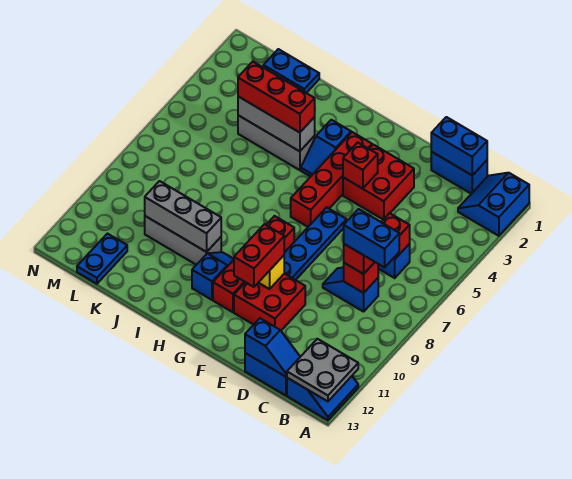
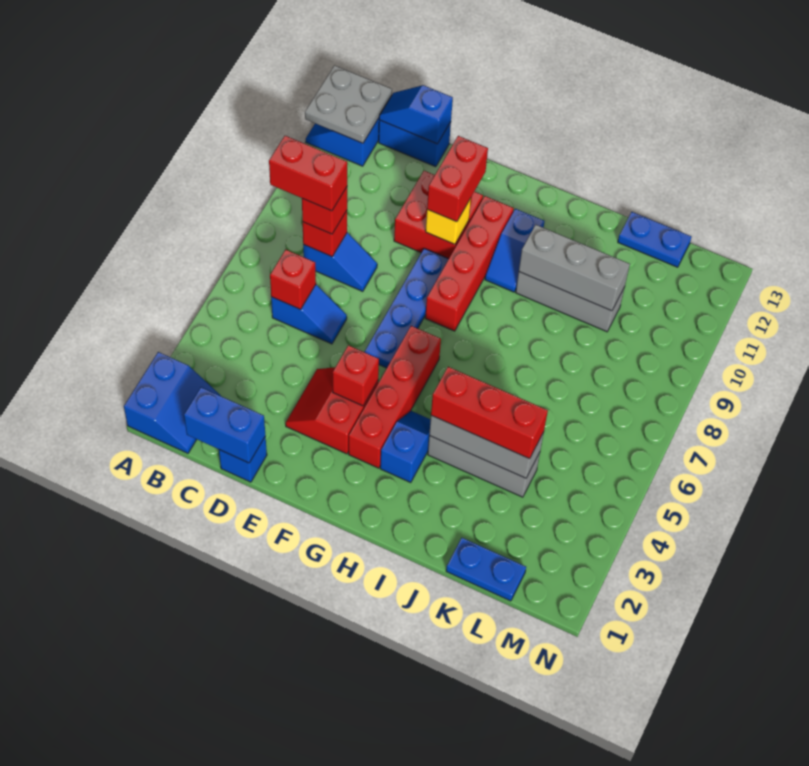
blue 1x2 brick [344,209,399,267] -> red 1x2 brick [269,136,347,211]
blue 1x2 brick [431,152,487,194] -> blue 1x1 brick [219,436,267,482]
red 2x2 brick [343,145,414,220] -> red 2x2 slope [285,367,378,454]
blue 1x2 plate [77,234,127,284] -> blue 1x2 plate turned to [618,212,691,267]

